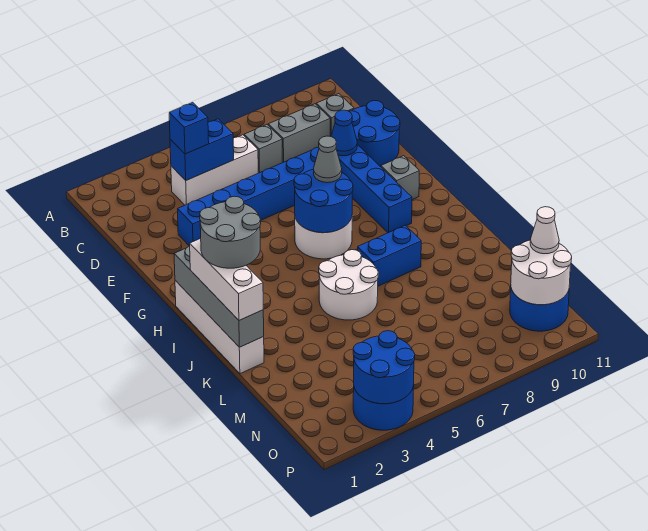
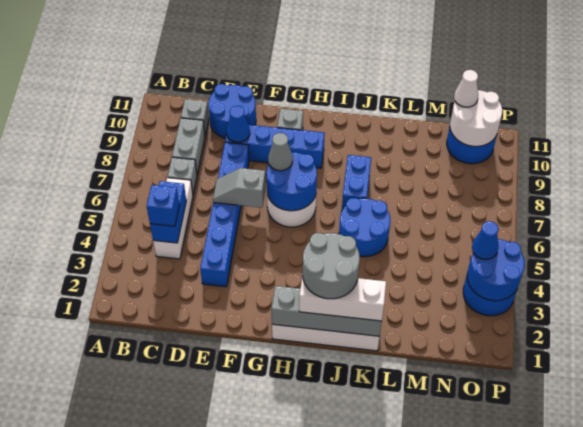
none -> grey 1x2 slope [213,168,266,208]
white 2x2 round brick [319,250,378,320] -> blue 2x2 round brick [339,198,390,257]
none -> blue 1x1 cone [472,221,499,259]

